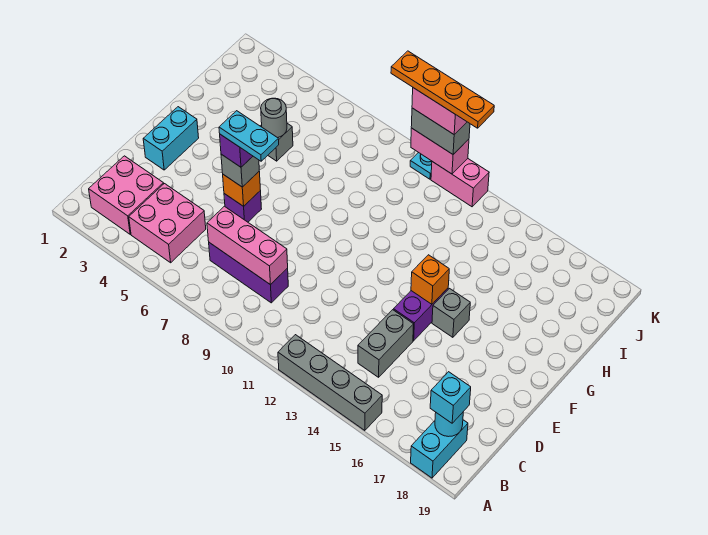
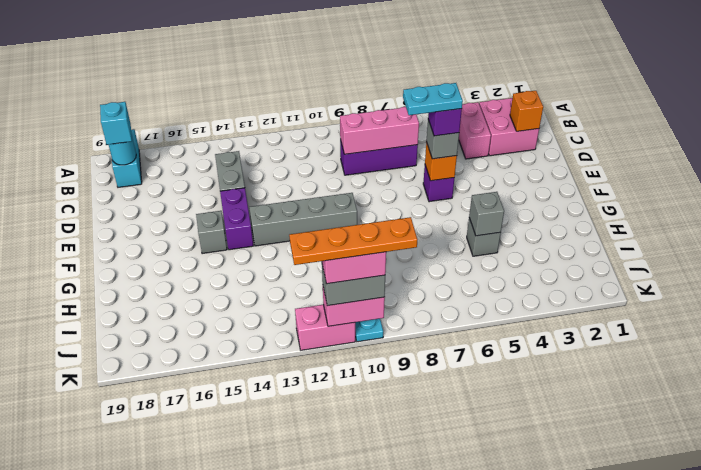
grey 1x4 brick [278,335,382,431] -> grey 1x4 brick moved to [249,193,357,246]
pink 2x2 brick [129,184,206,263] -> pink 1x2 brick [459,102,491,159]
cyan 1x2 brick [143,107,199,170] -> none
orange 1x1 brick [411,255,449,304] -> orange 1x1 brick moved to [510,91,543,131]
grey 1x1 round brick [261,98,287,138] -> grey 1x1 brick [469,192,504,236]

